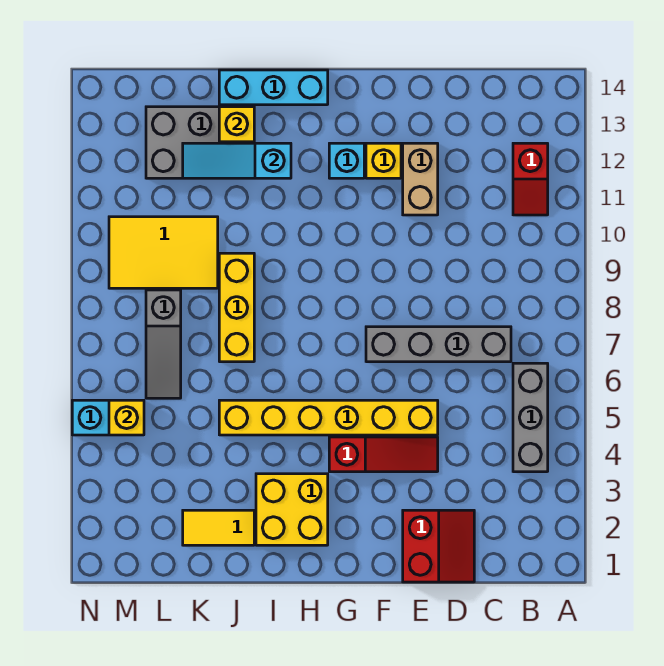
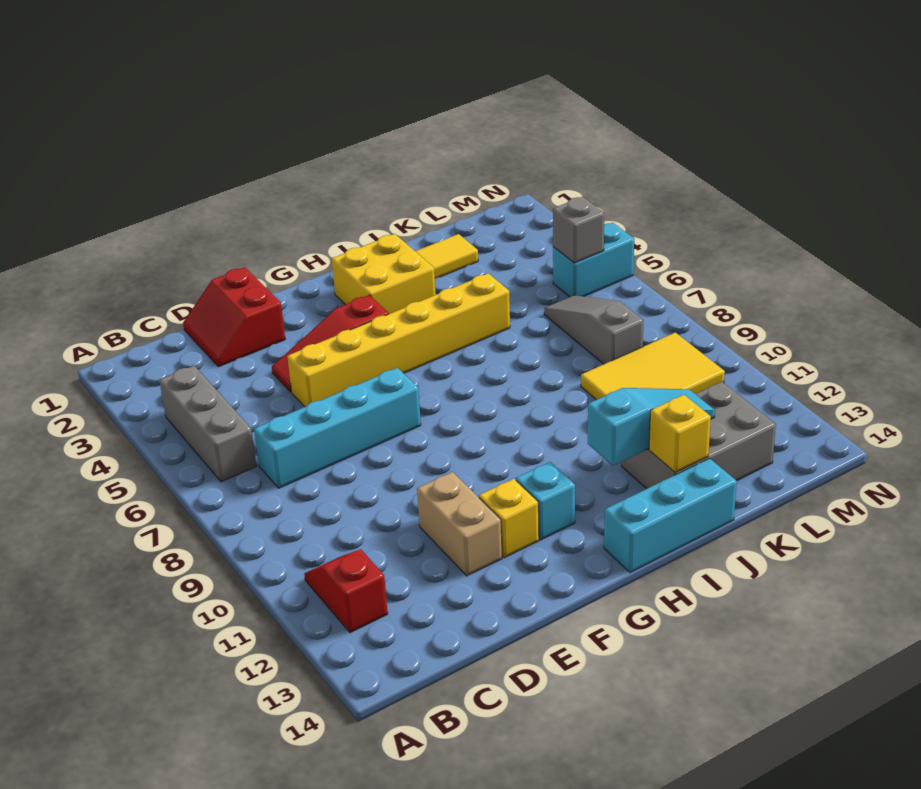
grey 1x4 brick [366,327,511,362] -> cyan 1x4 brick [254,368,421,488]
yellow 1x3 brick [219,253,254,362] -> none
yellow 1x1 brick [109,400,144,435] -> grey 1x1 brick [553,197,604,263]

